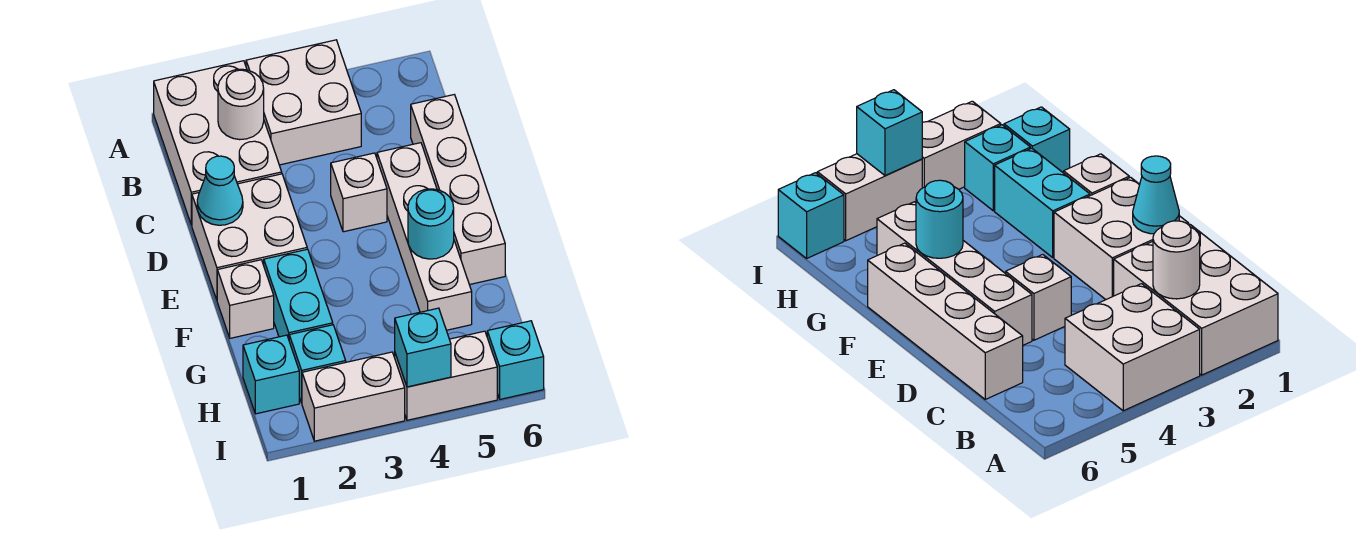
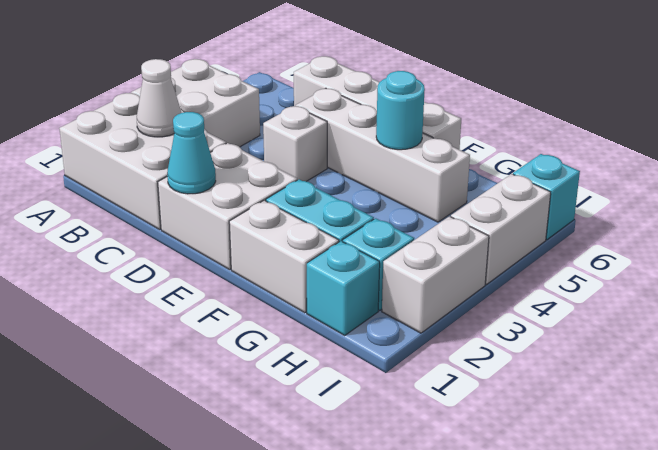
white 1x1 round brick [218,69,264,140] -> white 1x1 cone [137,59,182,137]
white 1x1 brick [217,260,274,338] -> white 1x2 brick [229,200,339,313]
cyan 1x1 brick [395,308,451,387] -> none

